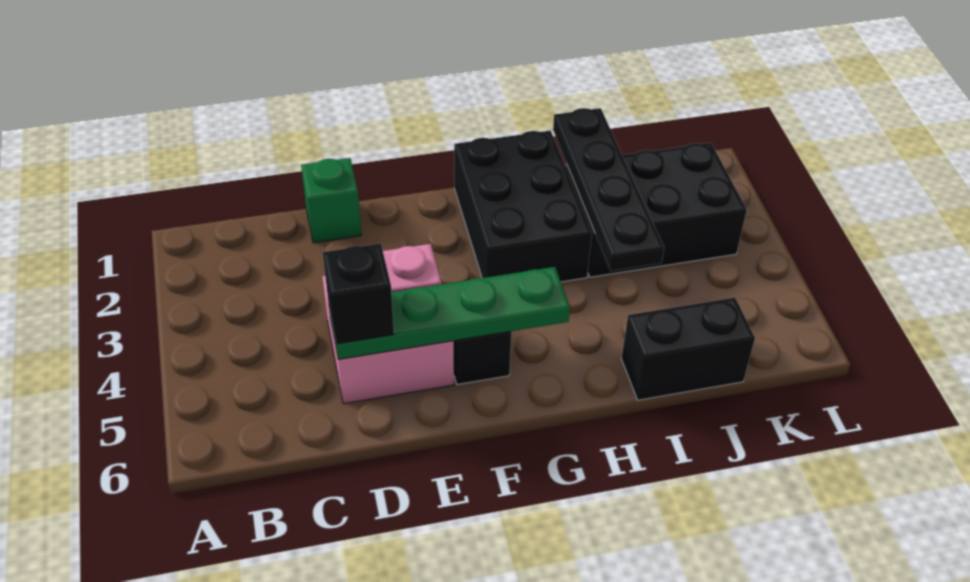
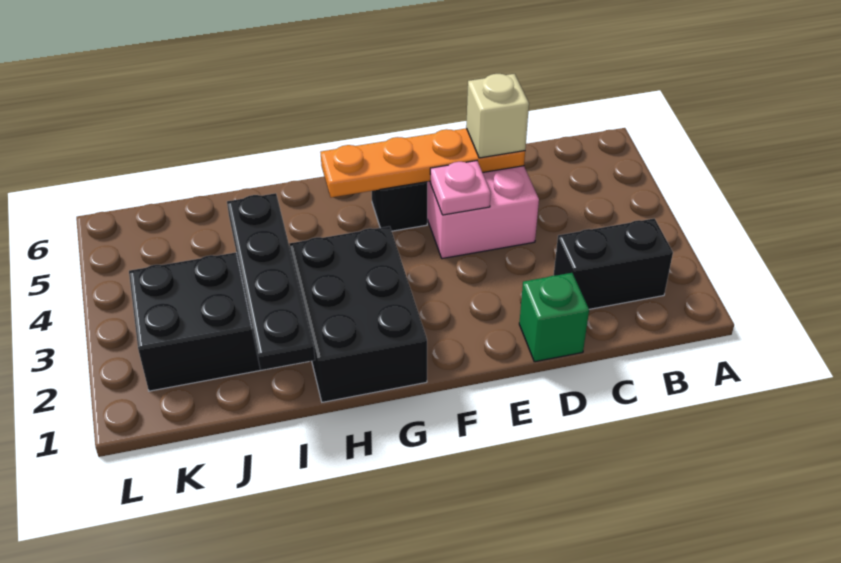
green 1x4 plate [329,267,570,359] -> orange 1x4 plate [321,128,525,197]
black 1x1 brick [323,243,394,344] -> tan 1x1 brick [466,74,529,158]
black 1x2 brick [622,298,755,400] -> black 1x2 brick moved to [554,218,673,309]

